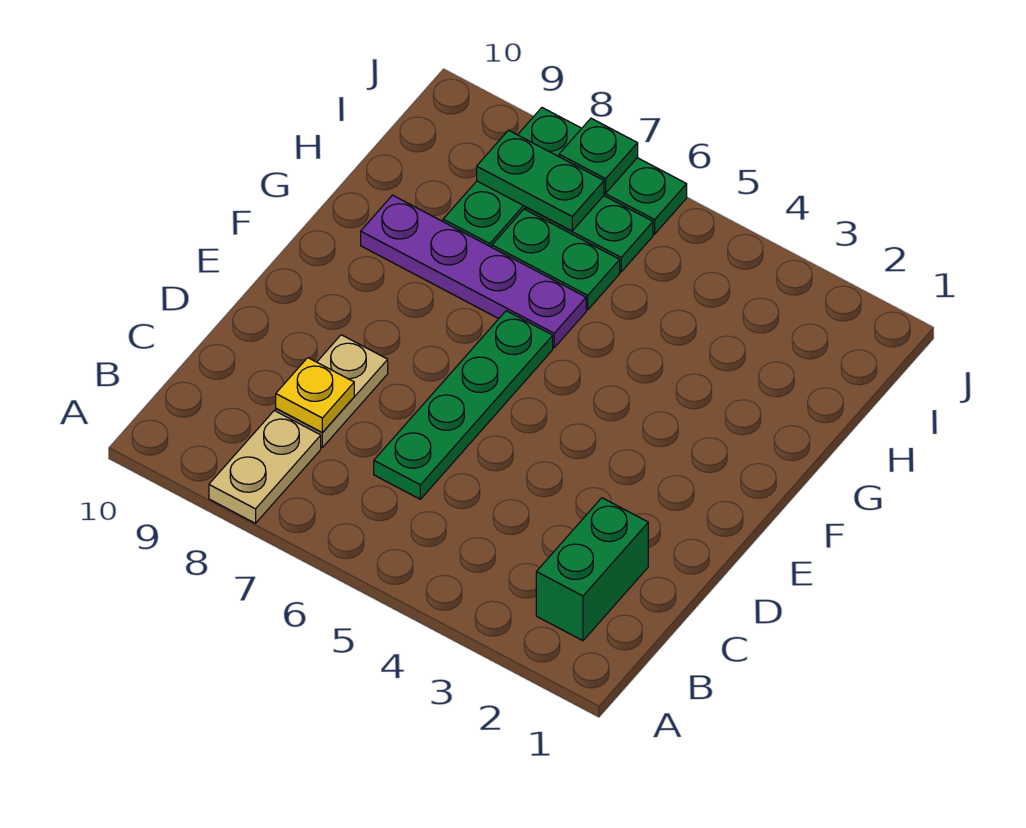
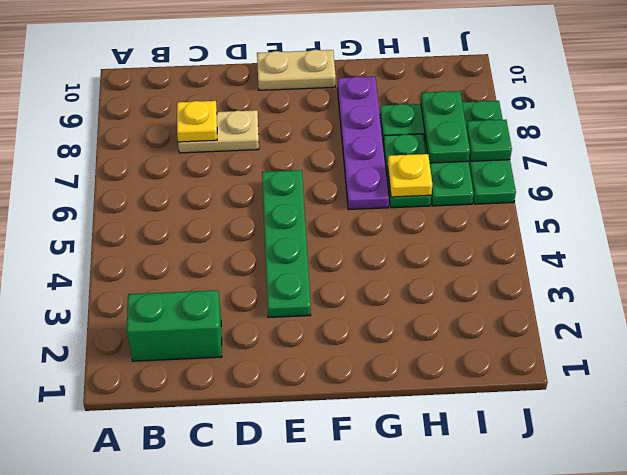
tan 1x2 plate [209,411,321,523] -> tan 1x2 plate moved to [257,50,336,90]
green 1x4 plate [374,311,553,499] -> green 1x4 plate turned to [262,170,311,317]
none -> yellow 1x1 plate [388,154,432,197]

